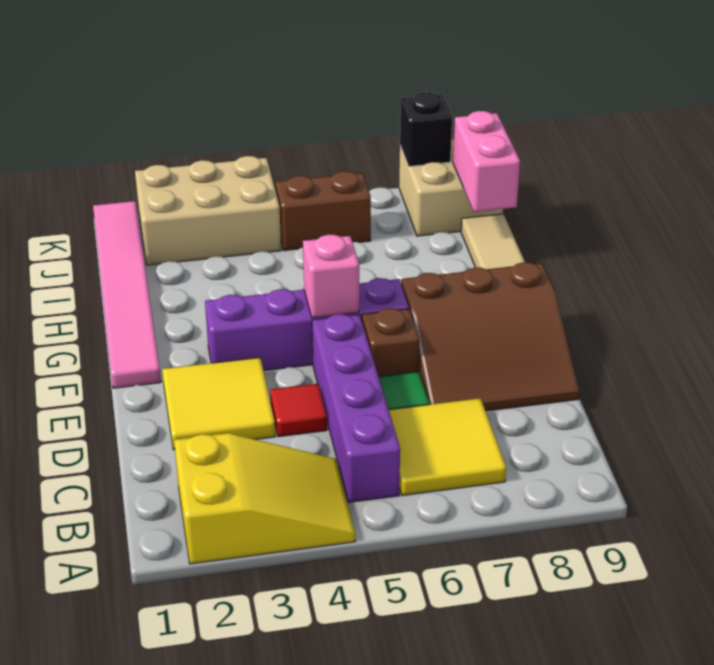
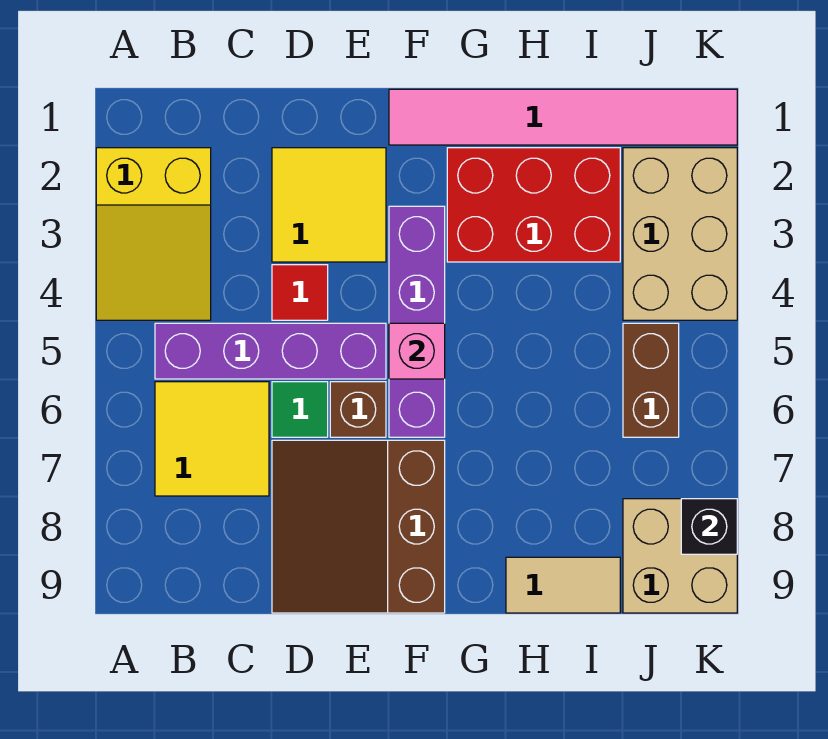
none -> red 2x3 brick [447,148,620,262]
pink 1x2 brick [453,111,520,212] -> none

